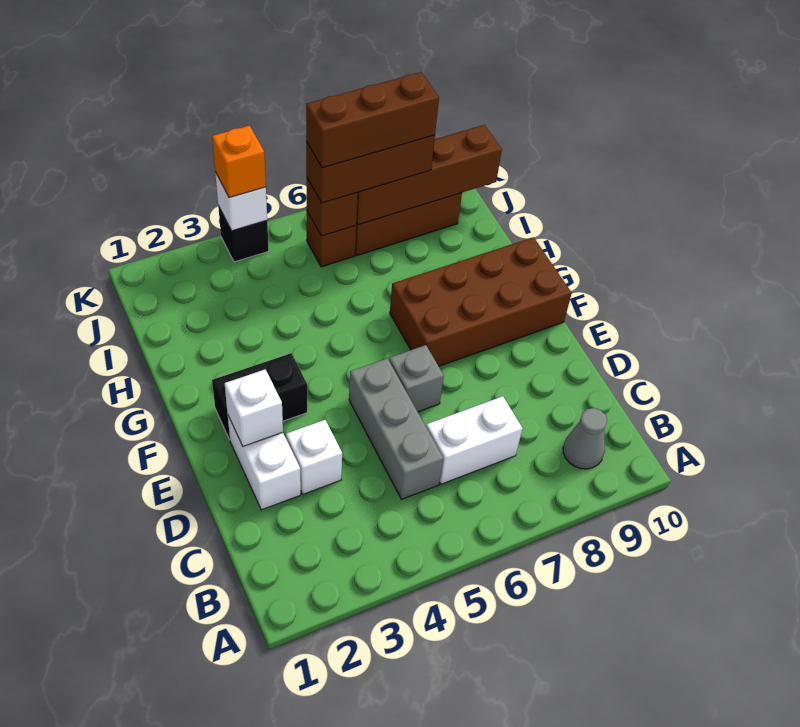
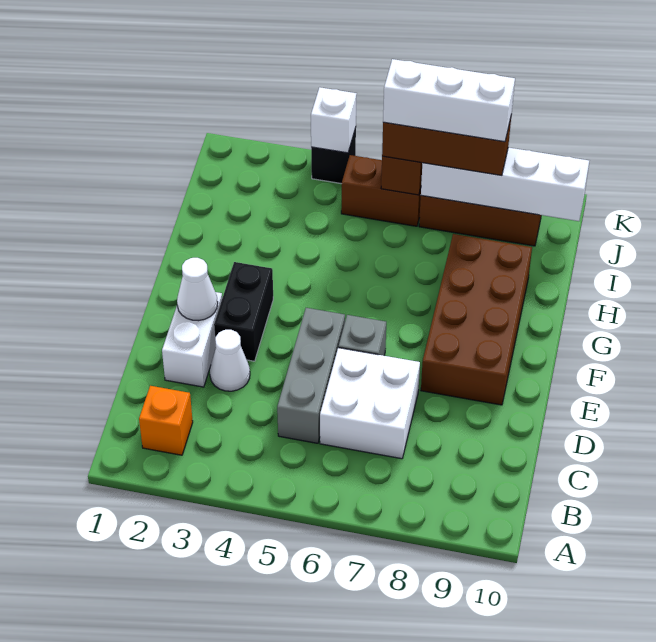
grey 1x1 cone [563,408,607,469] -> none
white 1x2 brick [426,396,523,484] -> white 2x2 brick [320,348,420,459]
white 1x1 brick [286,420,342,494] -> white 1x1 cone [210,330,250,391]
white 1x1 brick [224,369,283,446] -> white 1x1 cone [177,258,218,321]
black 1x2 brick [212,353,307,440] -> black 1x2 brick turned to [214,262,273,361]
brown 2x4 brick [390,237,572,366] -> brown 2x4 brick turned to [421,234,532,405]
brown 1x1 brick [307,212,356,267] -> brown 1x2 brick [341,155,421,226]
brown 1x3 brick [306,72,439,168] -> white 1x3 brick [383,59,515,142]
brown 1x4 brick [356,125,502,225] -> white 1x4 brick [421,147,589,221]
orange 1x1 brick [212,126,266,198] -> orange 1x1 brick moved to [139,386,193,455]

